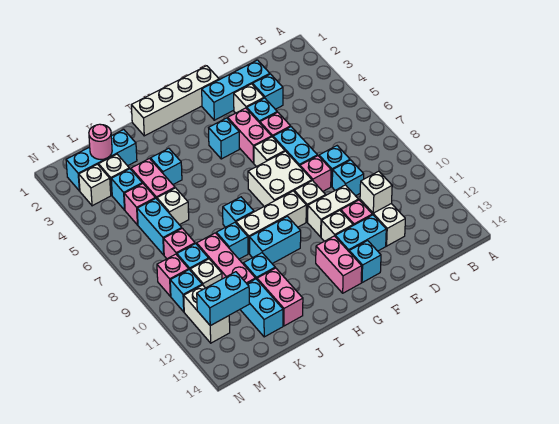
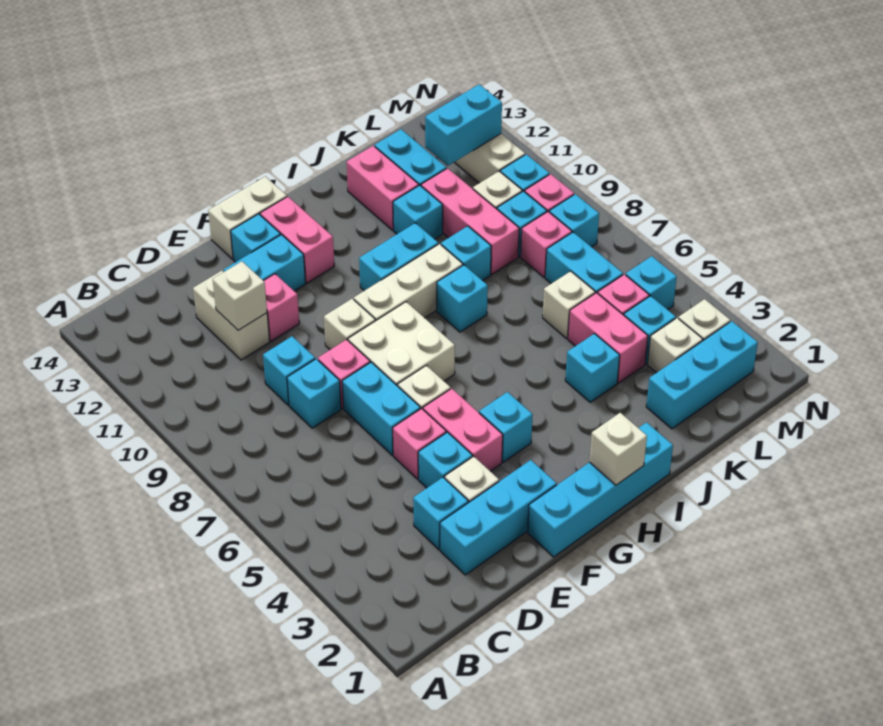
white 1x2 brick [308,185,358,237] -> white 1x2 brick moved to [208,176,287,259]
white 1x4 brick [131,66,219,136] -> cyan 1x4 brick [528,422,673,557]
white 1x1 brick [321,210,353,241] -> white 1x1 brick moved to [589,413,647,485]
pink 1x1 round brick [89,124,112,159] -> none
none -> cyan 1x1 brick [626,256,677,310]
none -> cyan 1x1 brick [549,194,599,247]

